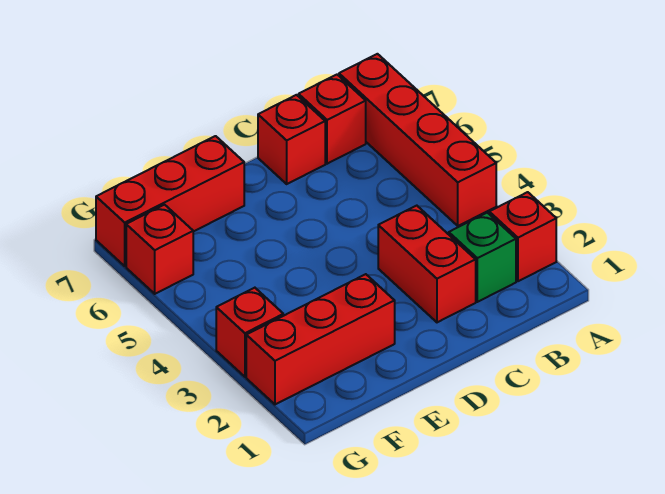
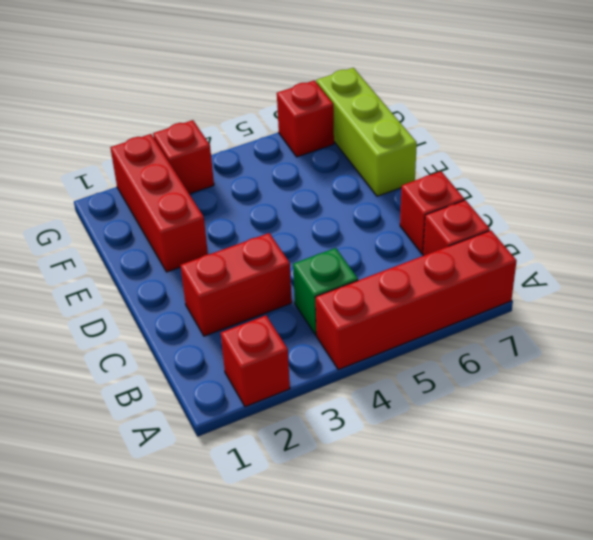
green 1x1 brick [449,213,516,302] -> green 1x1 brick moved to [293,248,358,335]
red 1x3 brick [96,136,244,266] -> lime 1x3 brick [316,68,417,196]

